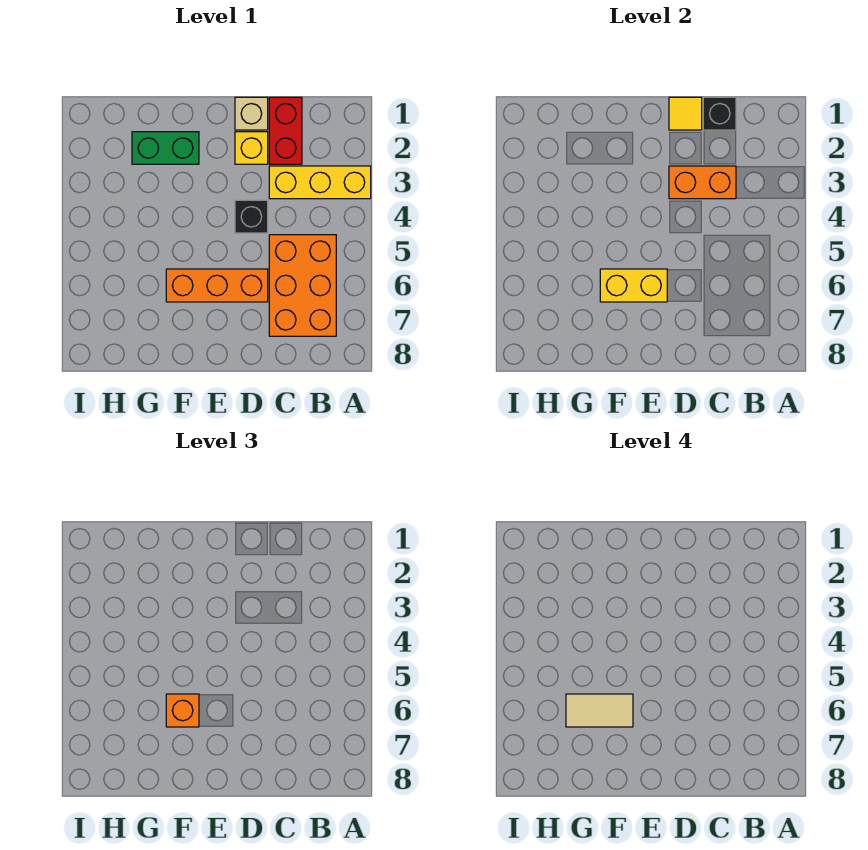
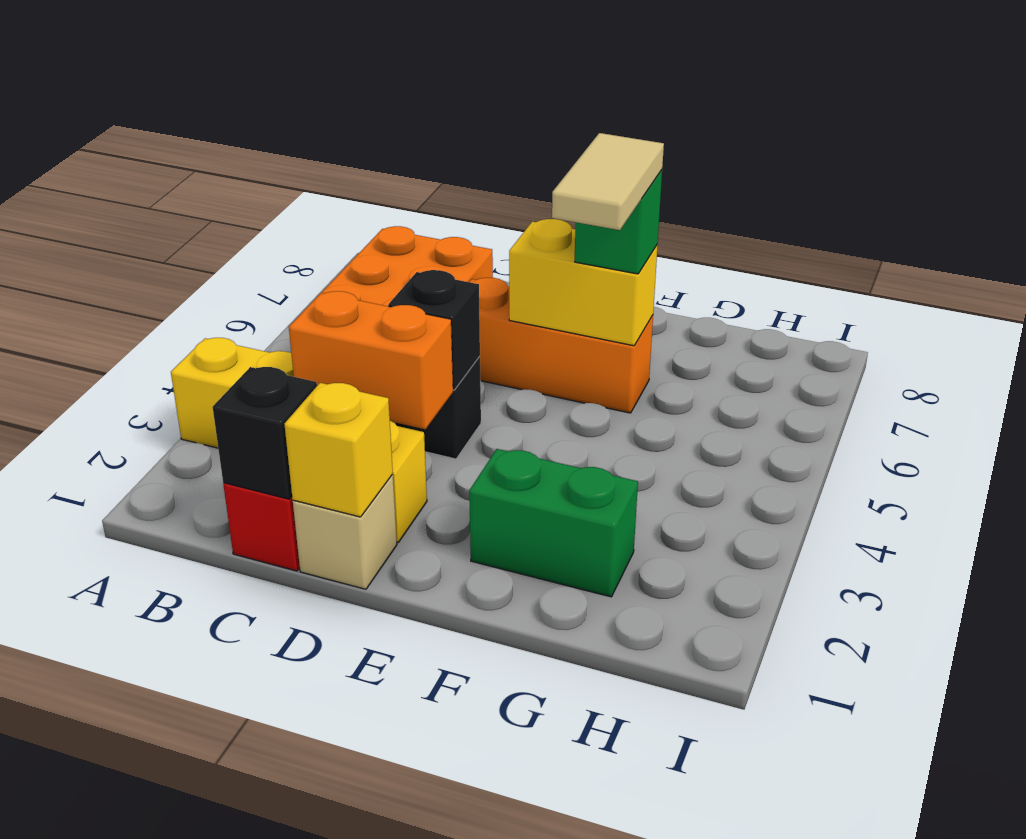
yellow 1x1 tile [669,97,702,130] -> yellow 1x1 brick [285,383,393,517]
none -> black 1x1 brick [388,270,480,390]
orange 1x1 brick [166,694,199,727] -> green 1x1 brick [575,170,662,274]
tan 1x2 tile [566,694,633,727] -> tan 1x2 tile turned to [552,133,664,230]

